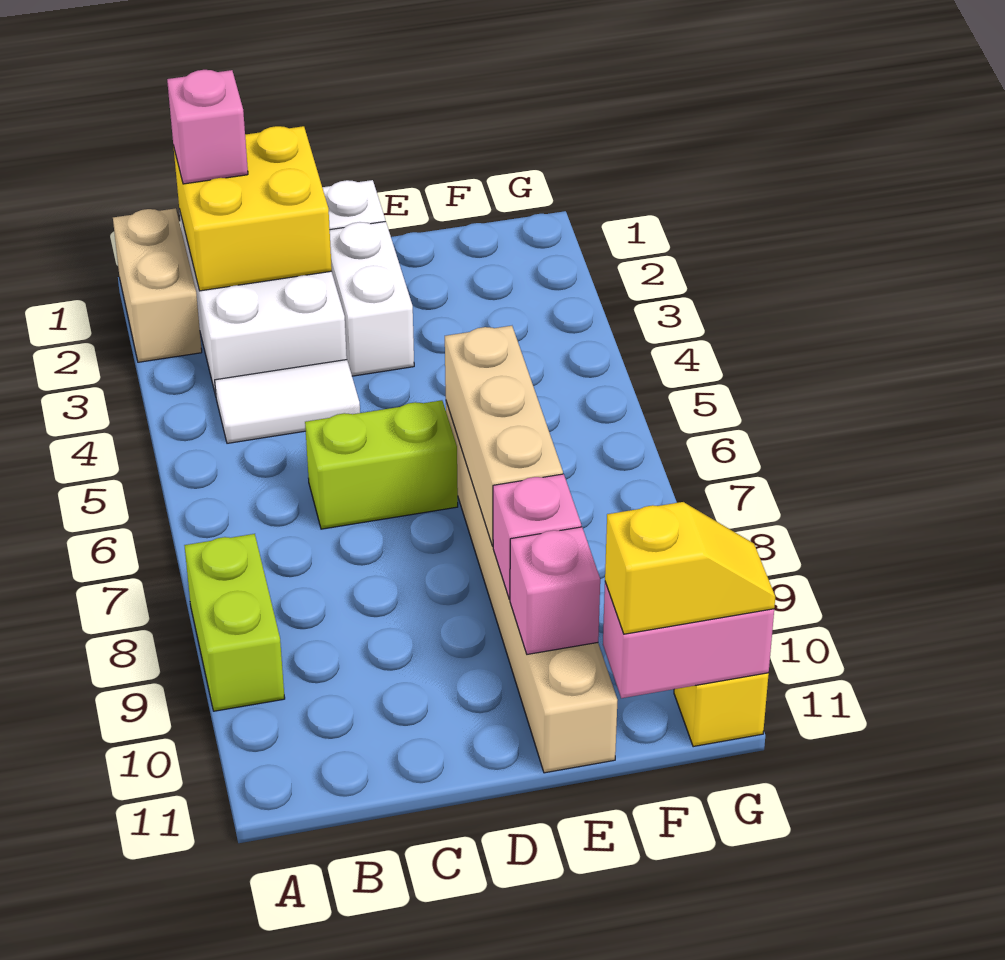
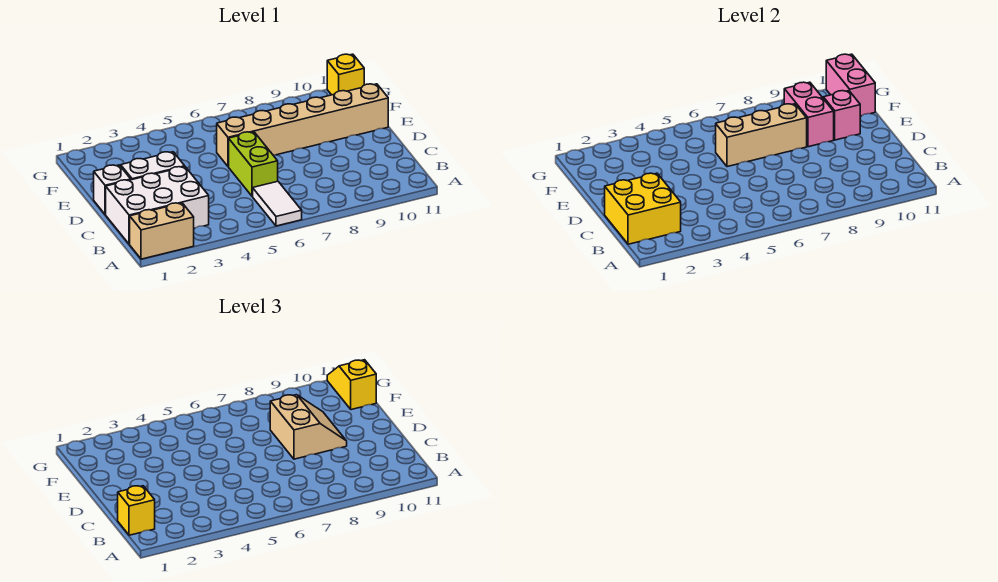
lime 1x2 brick [184,534,285,711] -> none
pink 1x1 brick [167,70,248,184] -> yellow 1x1 brick [118,486,155,535]
white 1x2 tile [215,360,360,443] -> white 1x2 tile moved to [253,181,302,226]
none -> tan 2x2 slope [270,395,347,459]
pink 1x1 brick [493,474,581,599] -> pink 1x2 brick [784,82,834,147]

